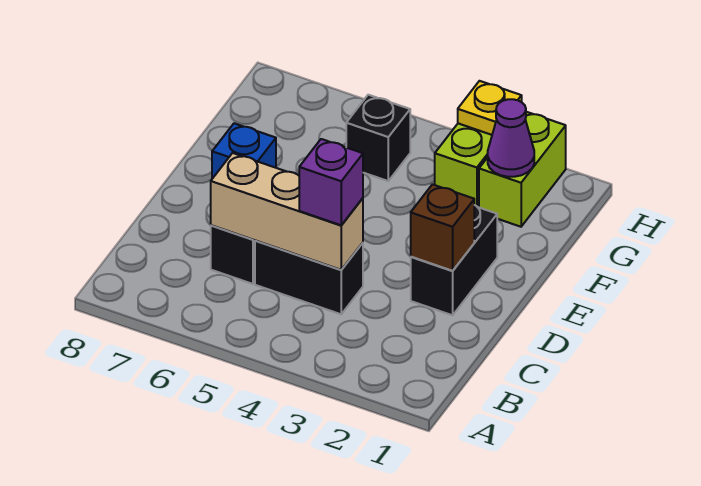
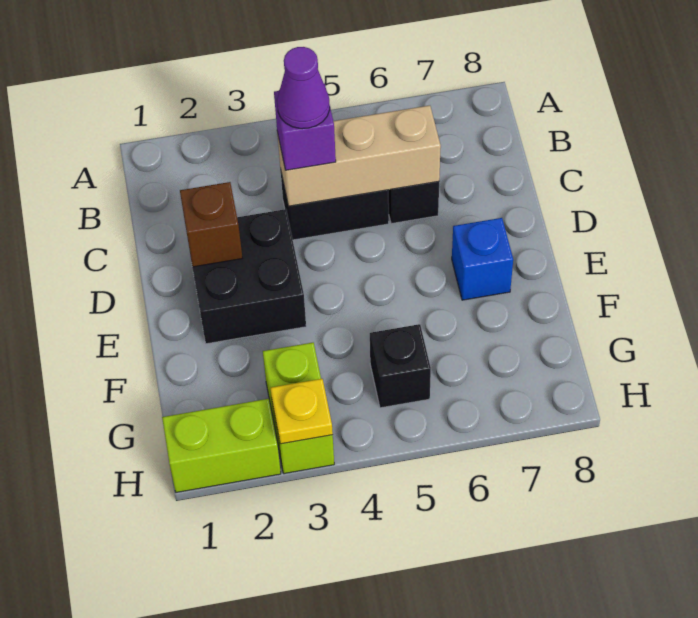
black 1x2 brick [411,205,497,315] -> black 2x2 brick [189,209,306,344]
lime 1x2 brick [479,112,566,227] -> lime 1x2 brick turned to [162,399,281,492]
purple 1x1 cone [488,99,534,177] -> purple 1x1 cone moved to [277,47,330,129]

